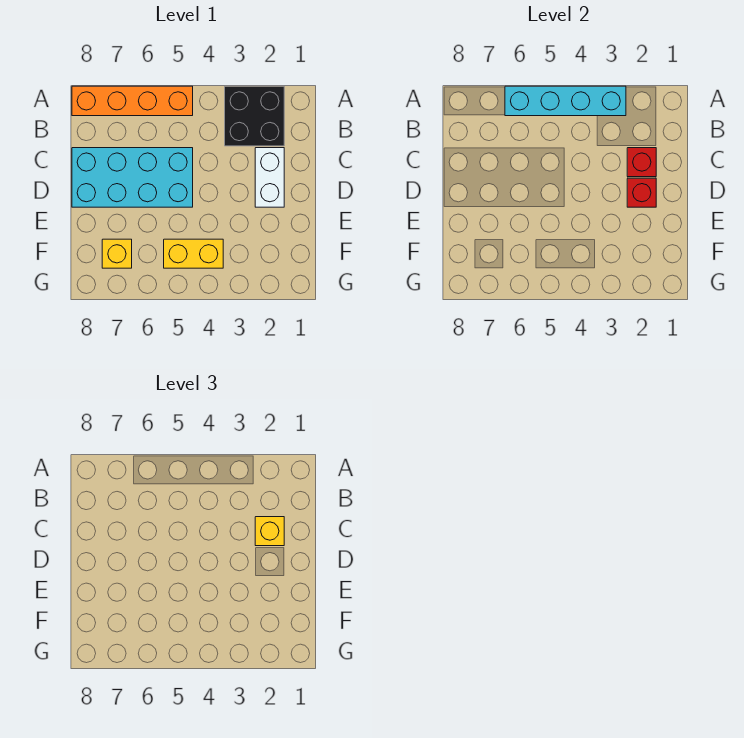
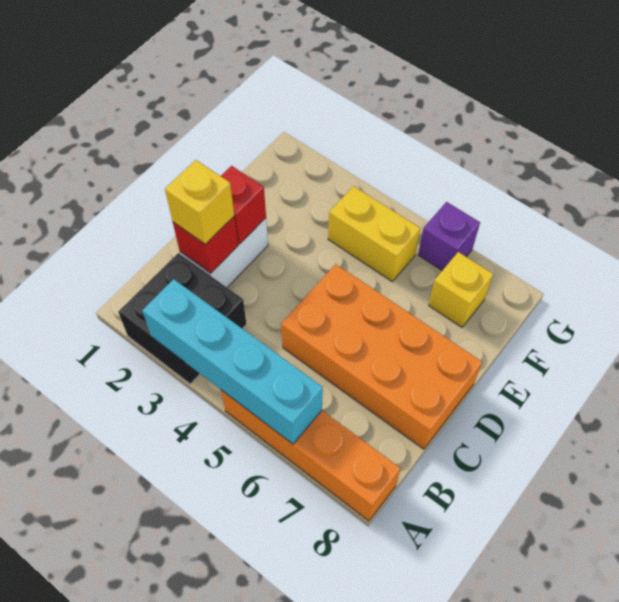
cyan 2x4 brick [72,148,193,207] -> orange 2x4 brick [281,264,482,449]
none -> purple 1x1 brick [418,202,480,271]

